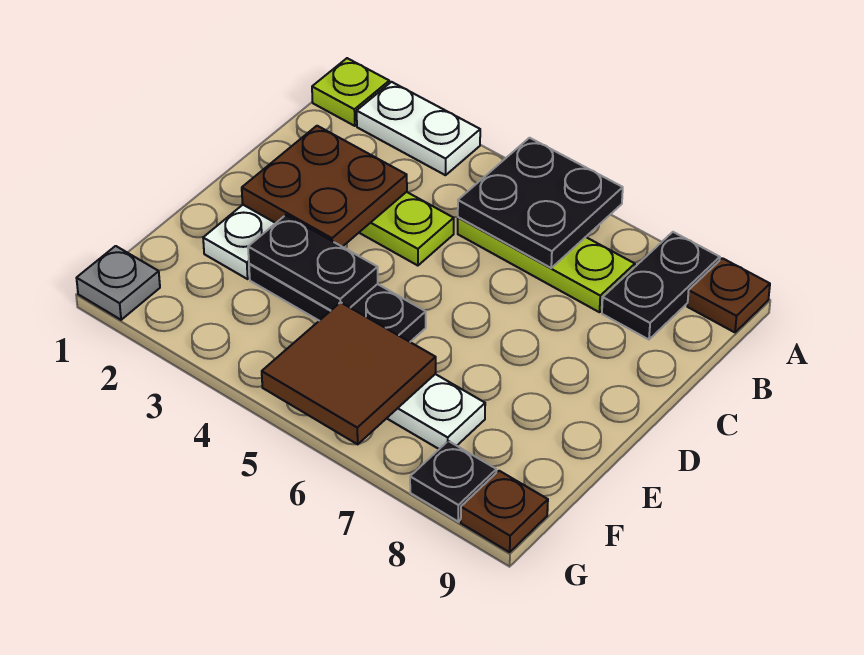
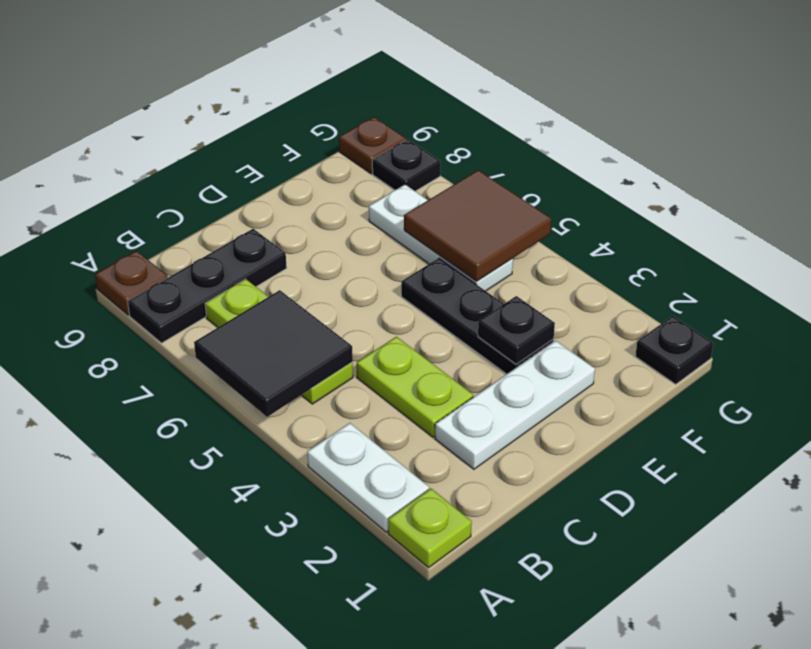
black 2x2 plate [458,138,623,268] -> black 2x2 tile [194,290,353,417]
black 1x2 plate [602,232,720,340] -> black 1x3 plate [128,229,287,343]
brown 2x2 plate [242,126,407,247] -> none
black 1x2 plate [248,215,378,310] -> black 1x1 plate [478,296,555,364]
grey 1x1 plate [77,246,160,320] -> black 1x1 plate [635,316,713,384]

